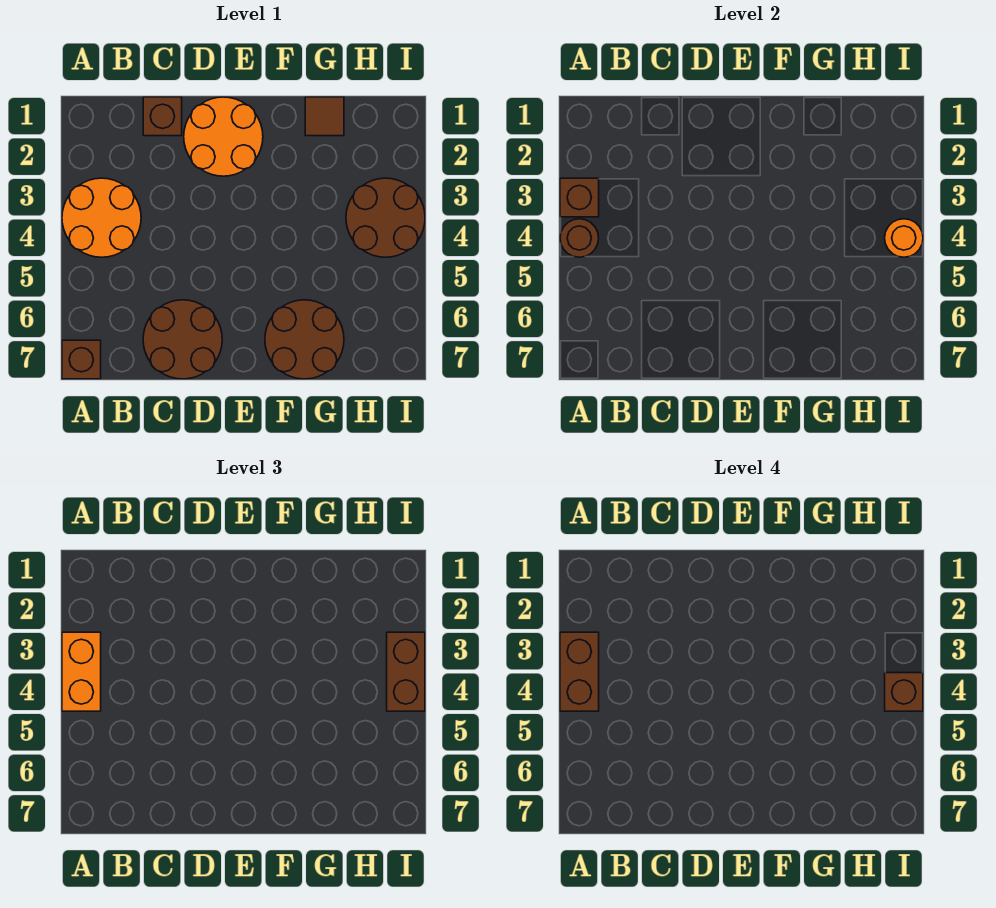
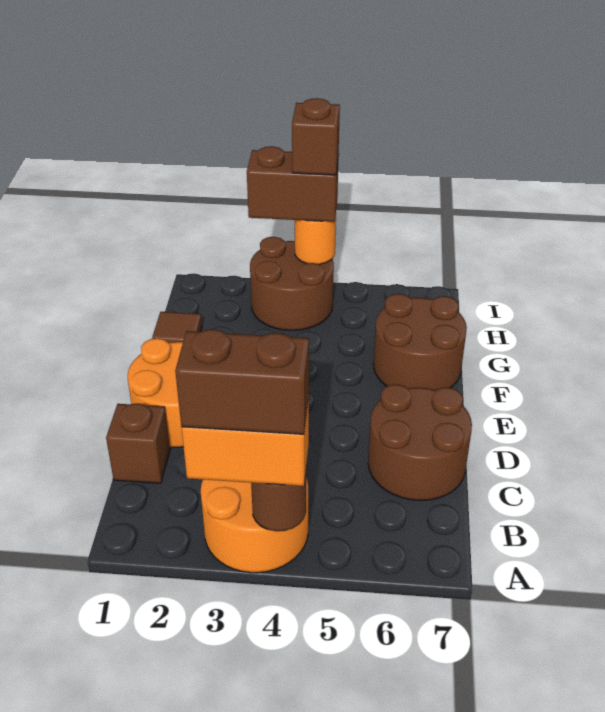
brown 1x1 brick [560,178,599,217] -> none
brown 1x1 brick [62,340,101,379] -> none

